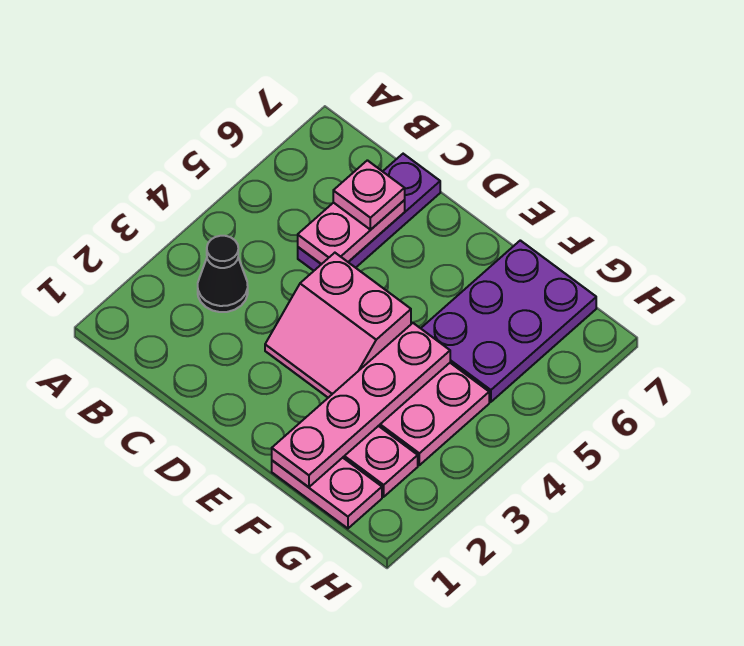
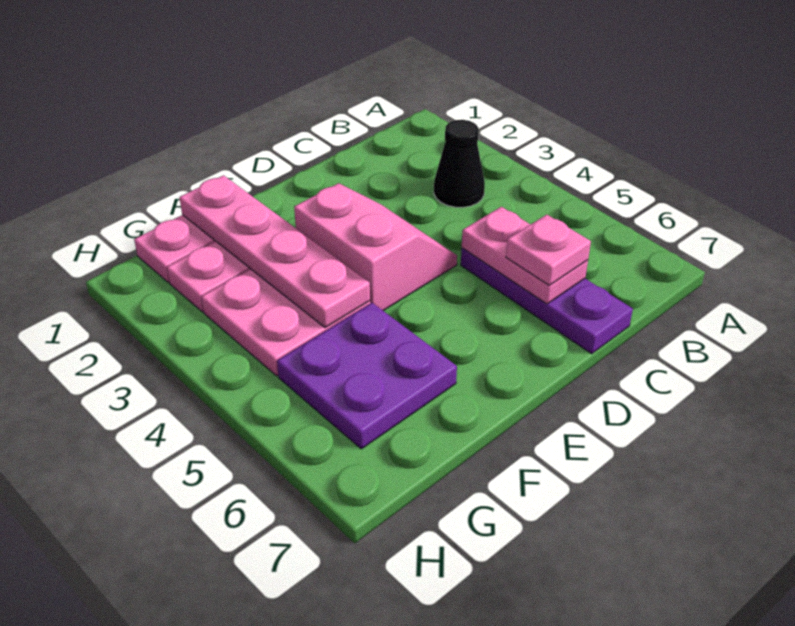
pink 2x2 slope [265,253,411,398] -> pink 2x2 slope turned to [294,183,457,311]
purple 2x3 plate [421,240,596,402] -> purple 2x2 plate [277,303,457,449]

